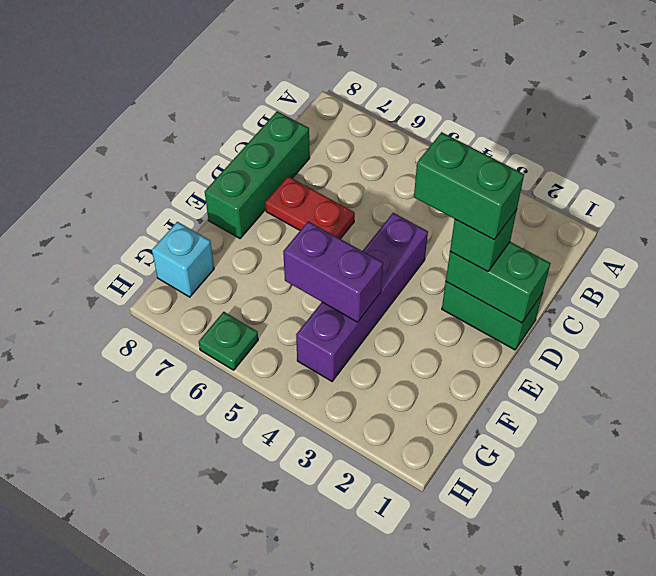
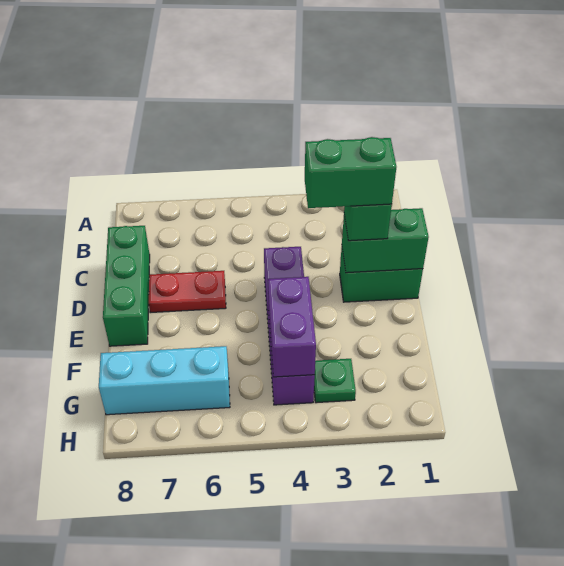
purple 1x2 brick [283,221,383,322] -> purple 1x2 brick turned to [268,277,316,377]
cyan 1x1 brick [152,222,214,297] -> cyan 1x3 brick [99,346,230,415]
green 1x1 plate [199,312,258,370] -> green 1x1 plate moved to [314,359,356,403]

